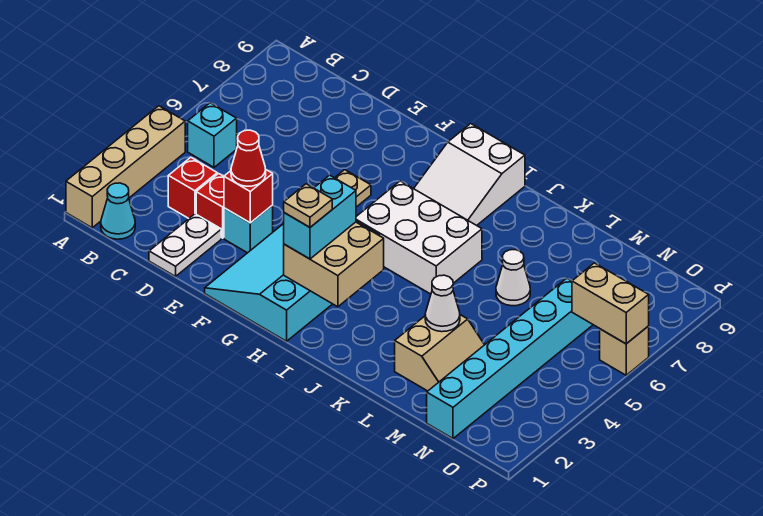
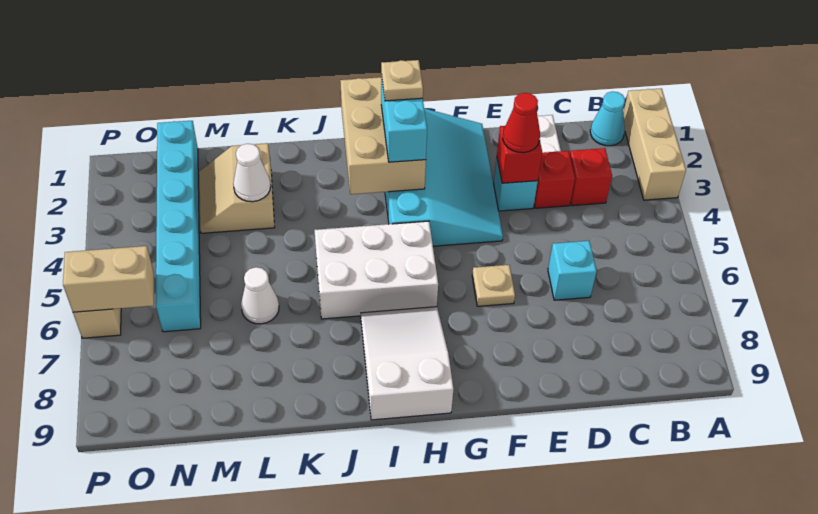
tan 1x4 brick [66,106,185,228] -> tan 1x3 brick [623,88,686,200]
cyan 1x1 brick [188,103,237,167] -> cyan 1x1 brick moved to [548,241,597,300]
tan 2x2 brick [284,222,384,307] -> tan 2x3 brick [340,77,426,194]

